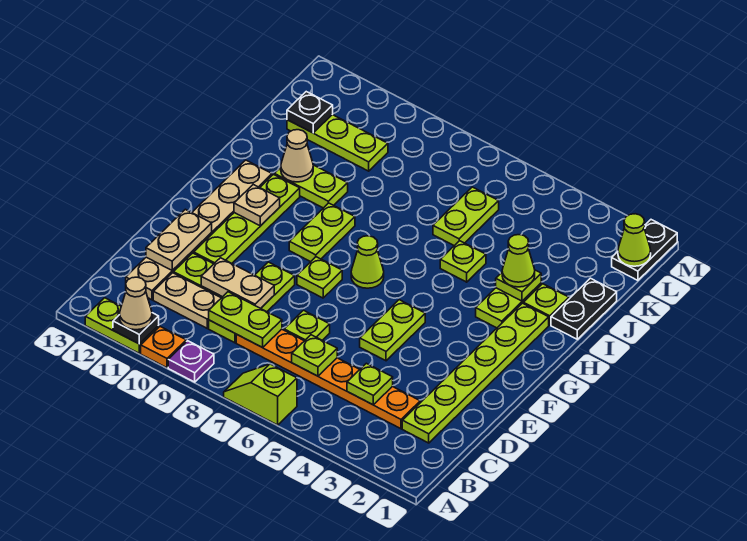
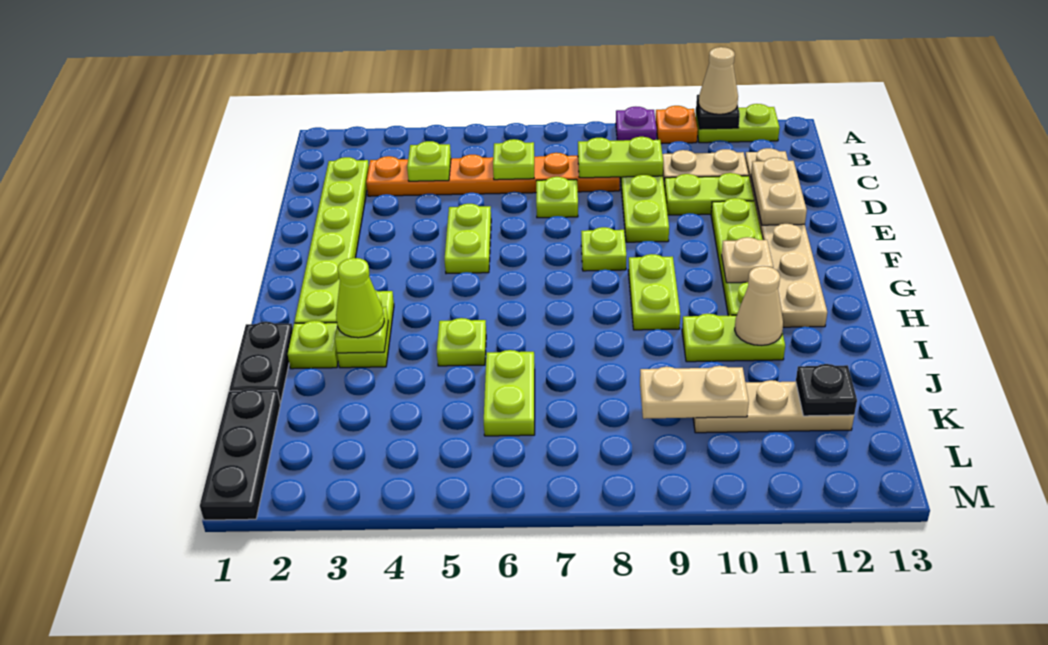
lime 1x2 slope [224,364,297,425] -> none
tan 1x2 plate [201,258,274,308] -> tan 1x2 plate moved to [640,366,749,419]
lime 1x1 cone [351,236,384,288] -> none
lime 1x3 plate [287,115,388,171] -> tan 1x3 plate [693,380,854,433]
black 1x2 plate [612,220,677,280] -> black 1x3 plate [200,389,280,520]
lime 1x1 cone [618,214,651,266] -> none

